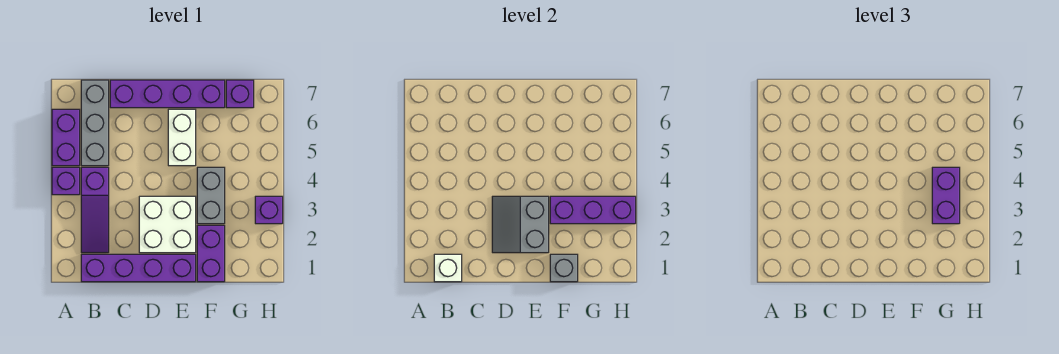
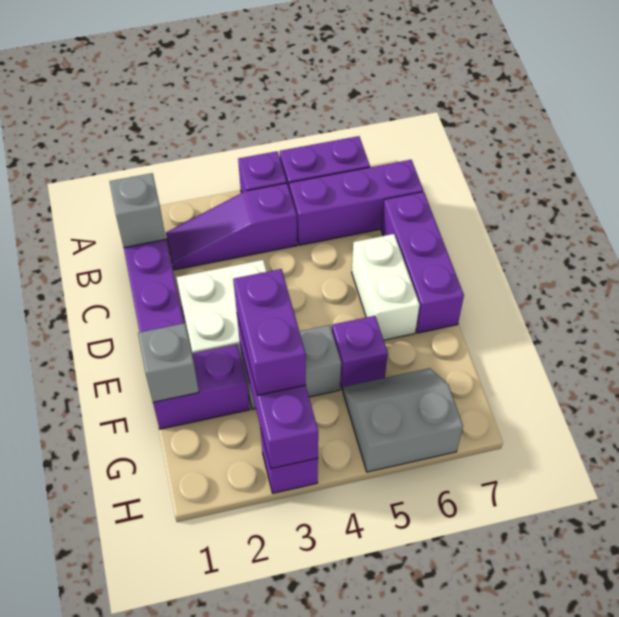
white 1x1 brick [434,254,462,282] -> grey 1x1 brick [110,173,166,248]
grey 1x3 brick [81,80,109,166] -> purple 1x3 brick [289,160,423,245]
purple 1x4 brick [110,80,225,108] -> purple 1x3 brick [381,192,464,333]
grey 2x2 slope [492,196,549,253] -> grey 2x2 slope moved to [343,368,463,472]
white 1x2 brick [168,109,196,166] -> white 1x2 brick turned to [352,234,420,340]
purple 1x2 brick [932,167,960,224] -> purple 1x2 brick turned to [233,269,306,395]
purple 1x1 brick [226,80,254,108] -> purple 1x1 brick moved to [332,316,388,390]

